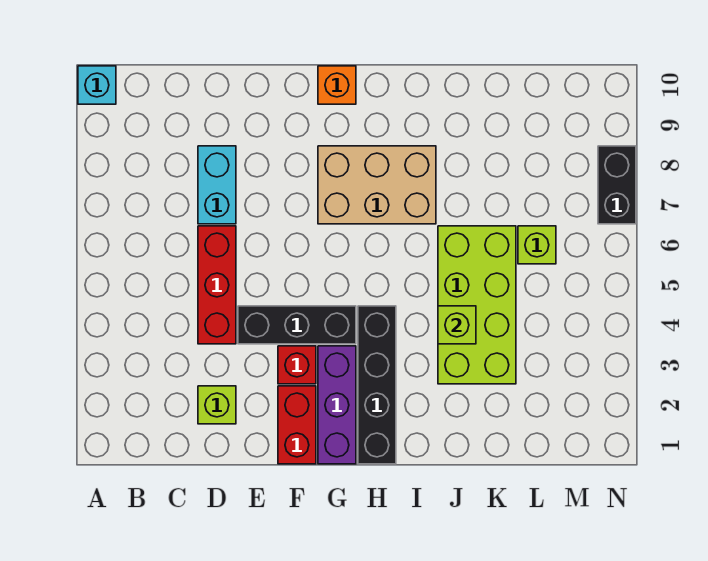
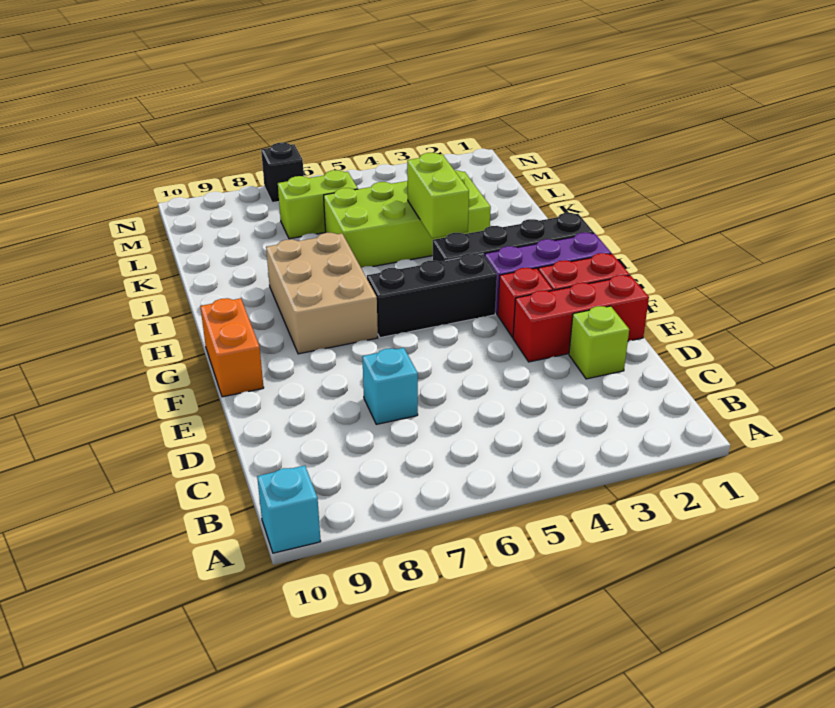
red 1x3 brick [198,226,236,344] -> red 1x3 brick moved to [513,275,649,362]
cyan 1x2 brick [198,146,236,224] -> cyan 1x1 brick [362,348,418,424]
black 1x3 brick [238,306,356,344] -> black 1x3 brick turned to [367,253,497,338]
orange 1x1 brick [318,66,356,104] -> orange 1x2 brick [200,298,264,397]
lime 1x1 brick [438,306,476,344] -> lime 1x2 brick [407,153,469,238]
lime 1x1 brick [518,226,556,264] -> lime 1x2 brick [278,170,358,239]
black 1x2 brick [598,146,636,224] -> black 1x1 brick [261,143,304,203]

